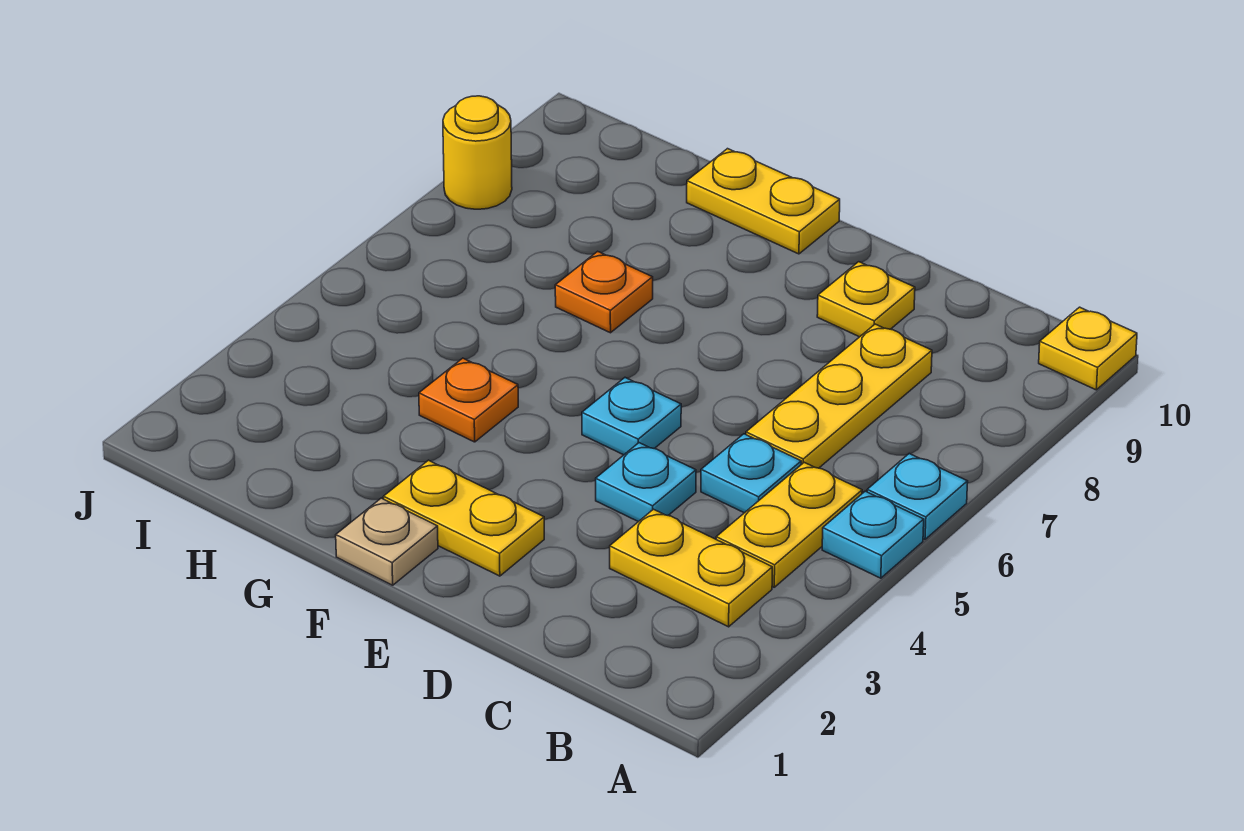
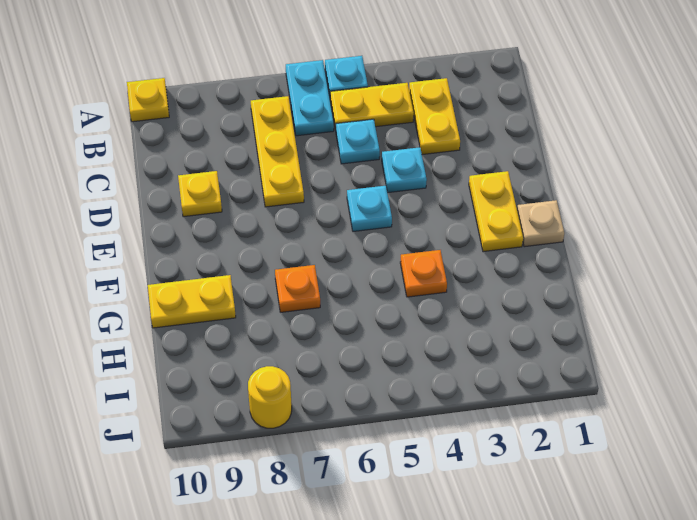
cyan 1x1 plate [867,454,968,540] -> cyan 1x2 plate [286,60,334,136]
yellow 1x3 plate [746,324,932,468] -> yellow 1x3 plate turned to [251,96,304,207]
yellow 1x2 plate [687,149,840,254] -> yellow 1x2 plate turned to [148,275,236,328]

